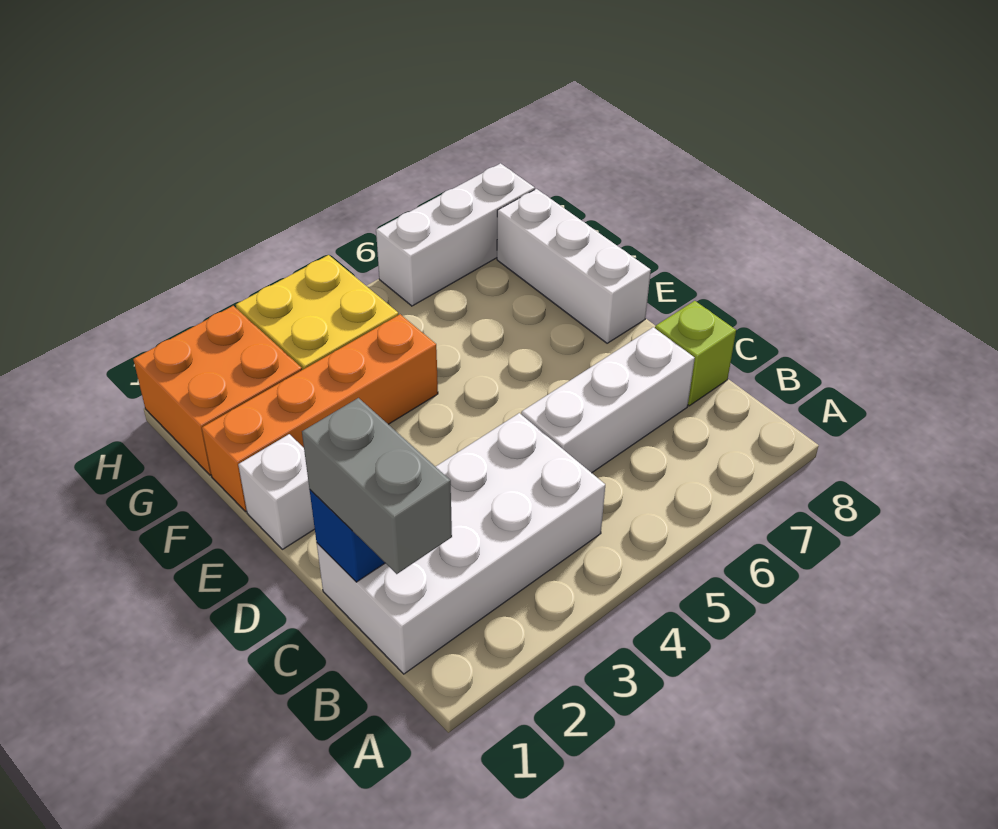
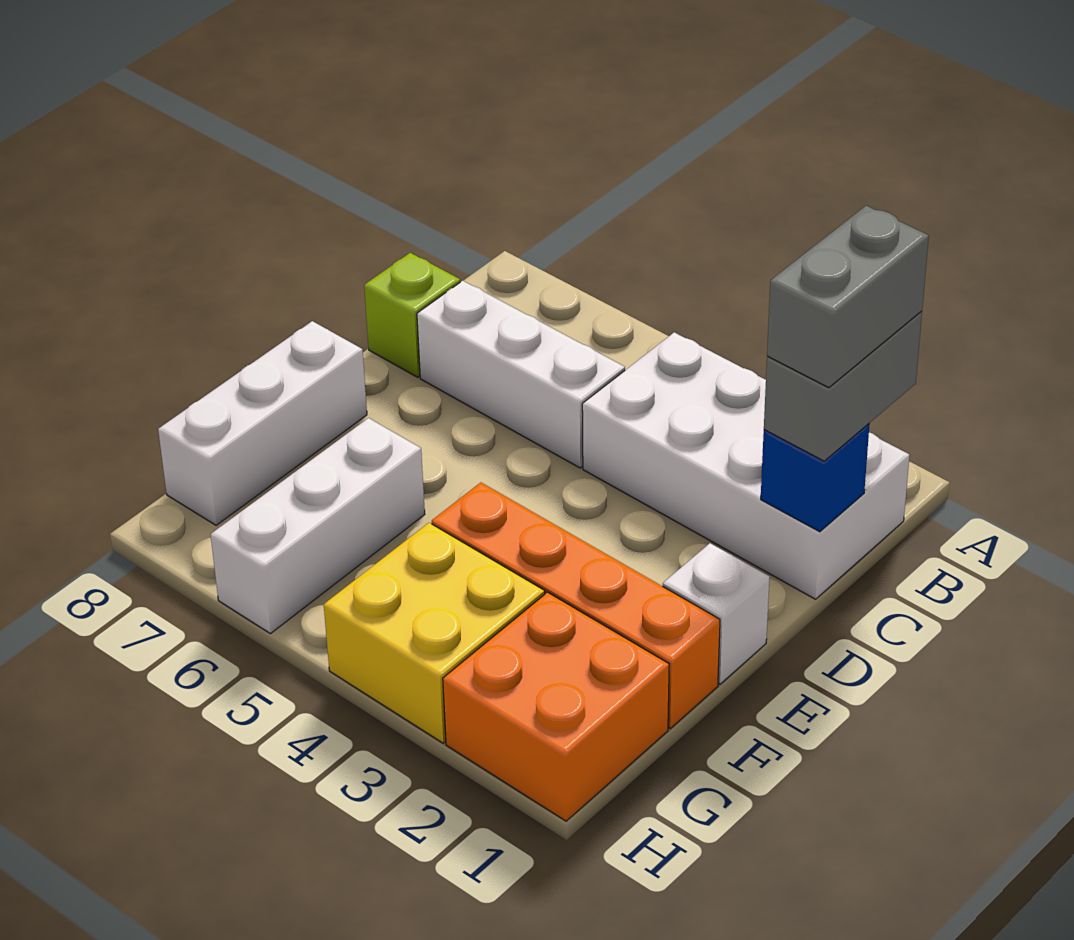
none -> grey 1x2 brick [767,206,929,388]
white 1x3 brick [376,163,535,306] -> white 1x3 brick turned to [211,418,425,634]

